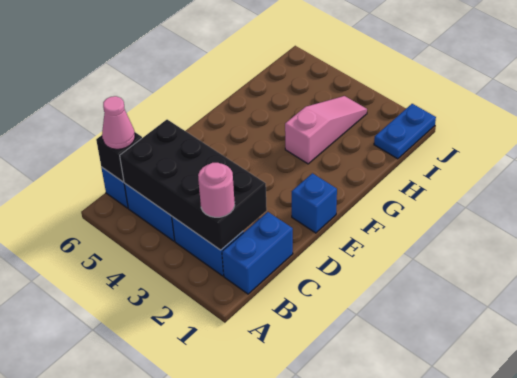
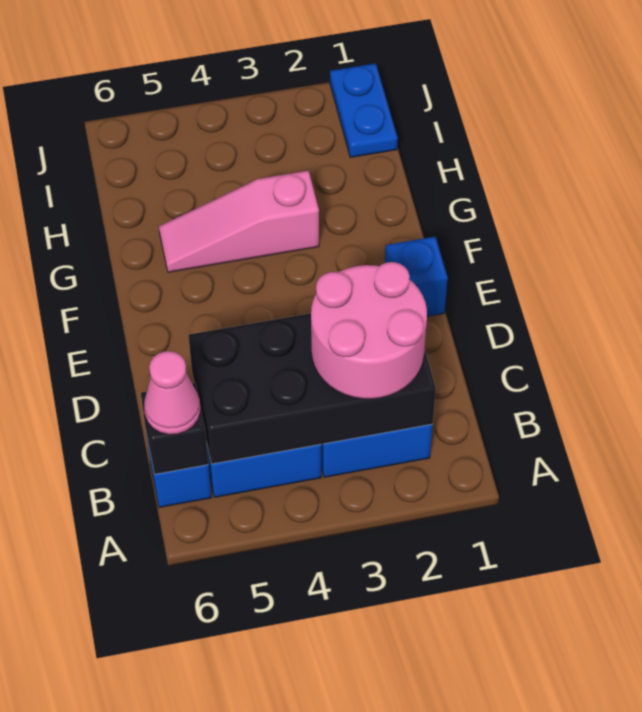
blue 1x2 brick [222,212,293,294] -> none
pink 1x1 round brick [198,163,235,217] -> pink 2x2 round brick [311,262,427,399]
pink 1x3 slope [285,96,367,164] -> pink 1x3 slope turned to [159,171,319,272]

